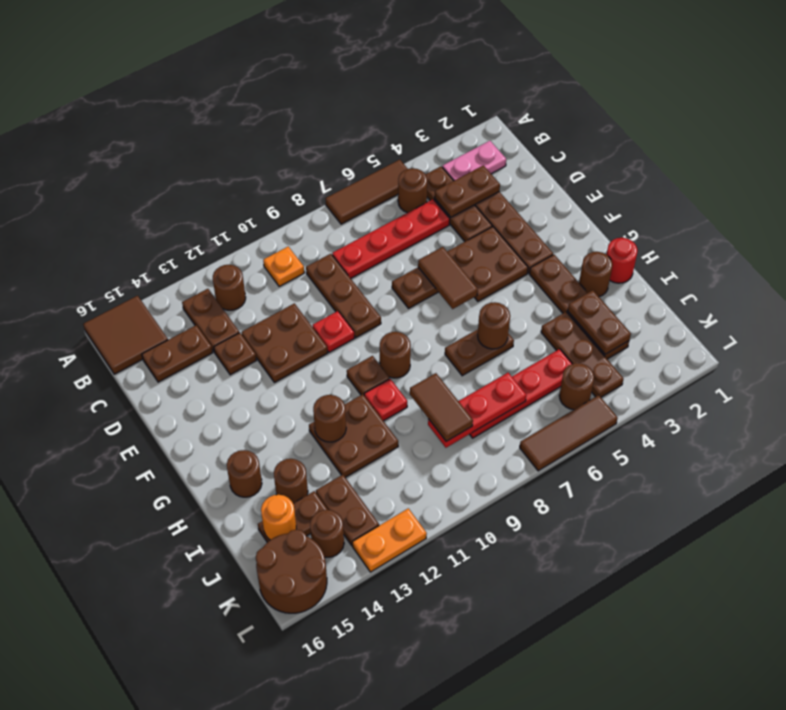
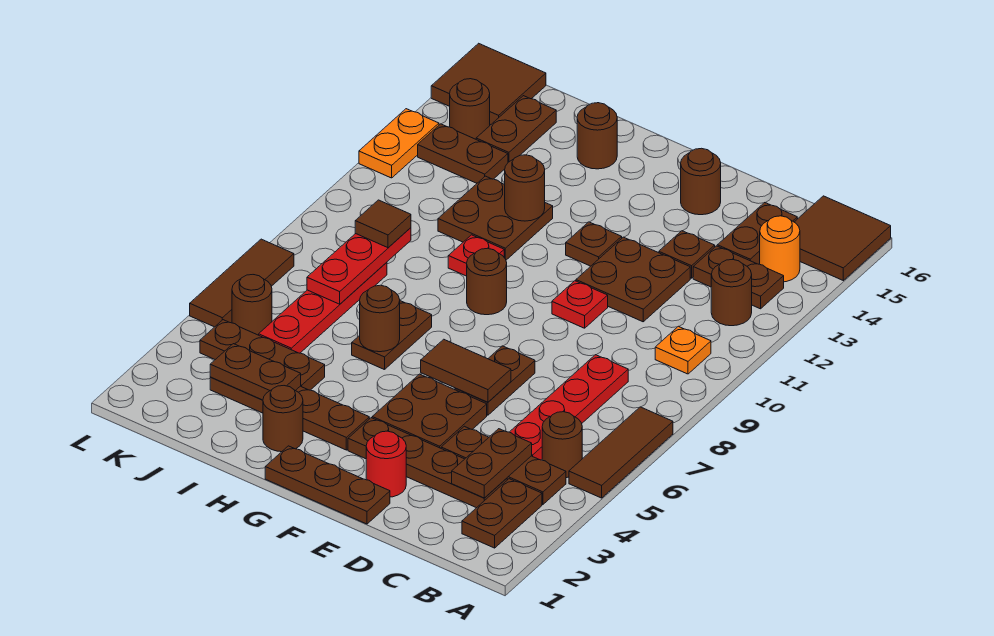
pink 1x2 plate [442,141,506,181] -> brown 1x2 plate [462,479,542,548]
brown 1x3 plate [306,254,381,338] -> brown 1x3 plate moved to [265,446,390,524]
brown 1x1 plate [347,356,389,395] -> brown 1x1 plate moved to [566,222,622,266]
red 1x1 round brick [606,238,638,283] -> red 1x1 round brick moved to [366,431,406,497]
brown 1x2 tile [410,373,473,441] -> brown 1x1 tile [355,200,411,248]
brown 1x1 round brick [274,459,308,503] -> brown 1x1 round brick moved to [681,148,721,215]
orange 1x1 round brick [261,495,296,540] -> orange 1x1 round brick moved to [760,216,800,282]
brown 2x2 round brick [256,530,327,613] -> brown 2x2 tile [431,43,546,125]

